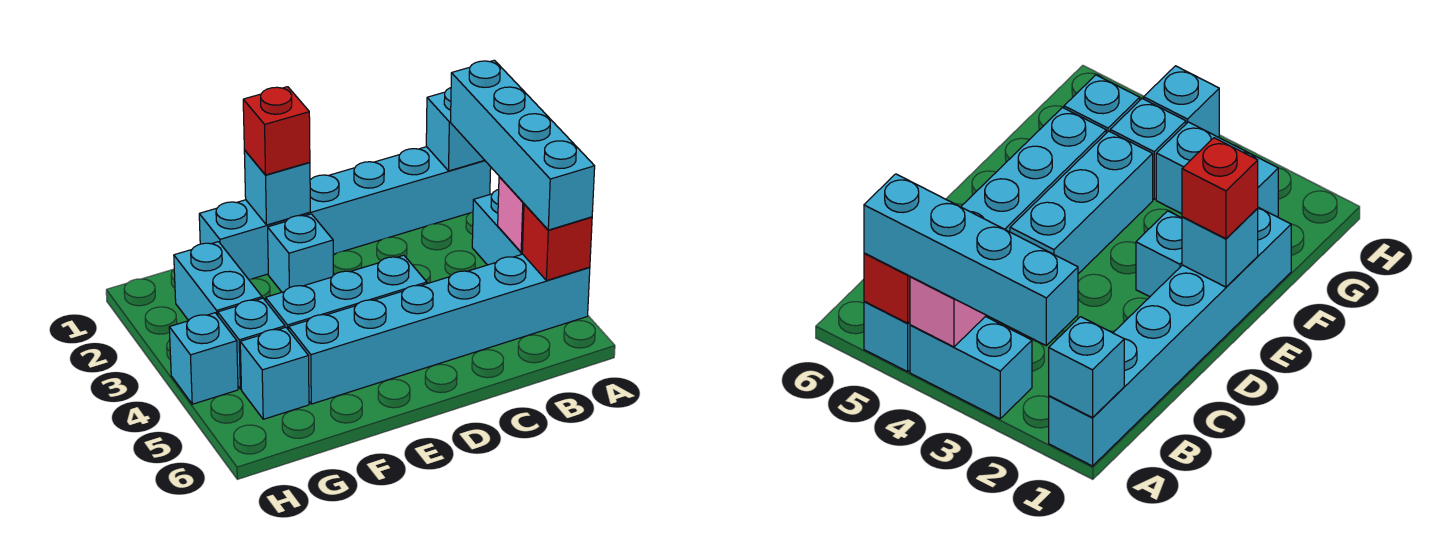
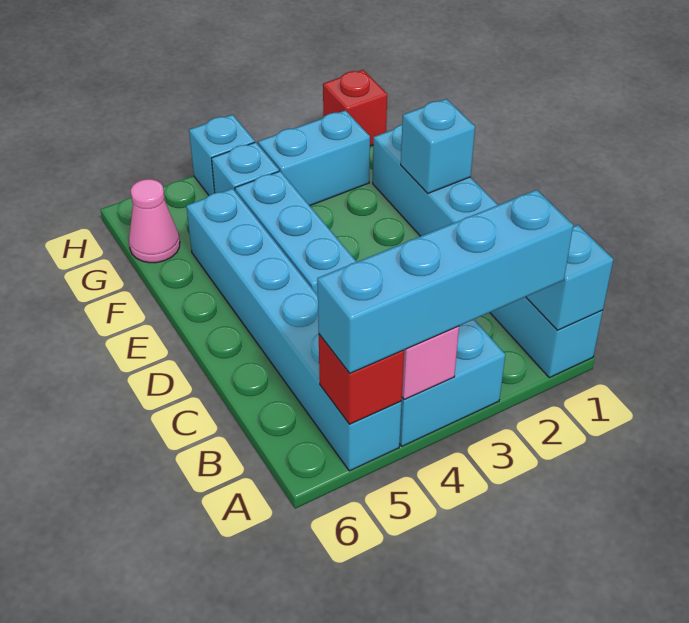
red 1x1 brick [243,87,310,175] -> red 1x1 brick moved to [323,70,387,146]
cyan 1x1 brick [268,214,333,292] -> none
cyan 1x1 brick [240,327,309,419] -> none
none -> pink 1x1 cone [129,179,180,263]

